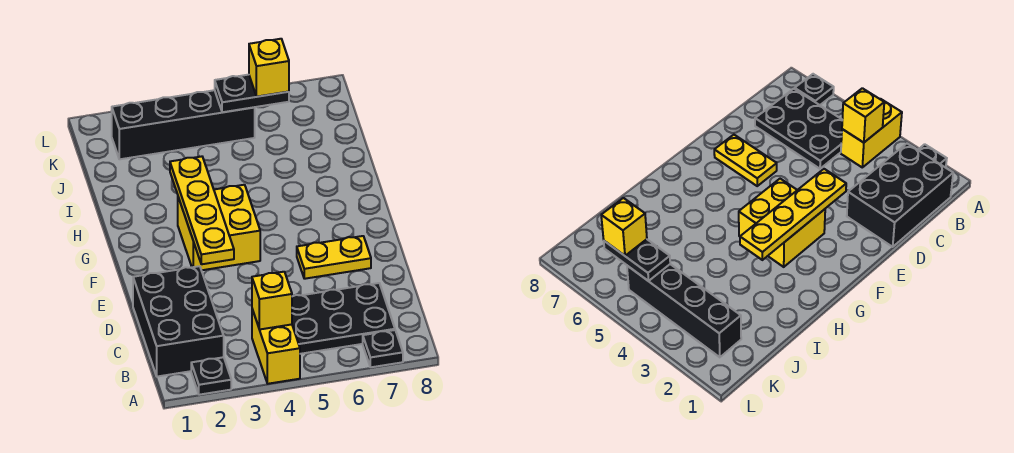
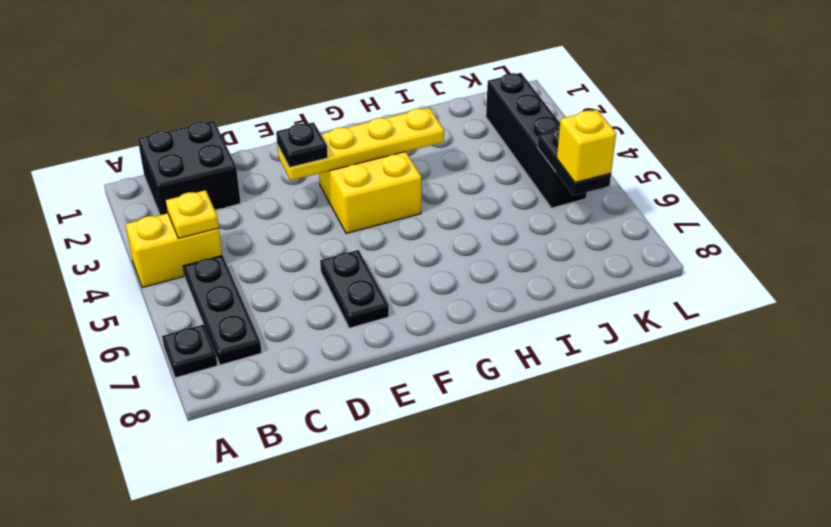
black 1x1 plate [191,357,231,395] -> black 1x1 plate moved to [276,122,328,167]
black 2x3 brick [133,266,224,377] -> black 2x2 brick [138,121,241,215]
yellow 1x1 brick [252,272,292,330] -> yellow 1x1 plate [166,190,219,238]
black 2x3 plate [292,283,395,354] -> black 1x3 plate [183,255,262,365]
yellow 1x2 plate [297,236,371,279] -> black 1x2 plate [320,250,389,328]

